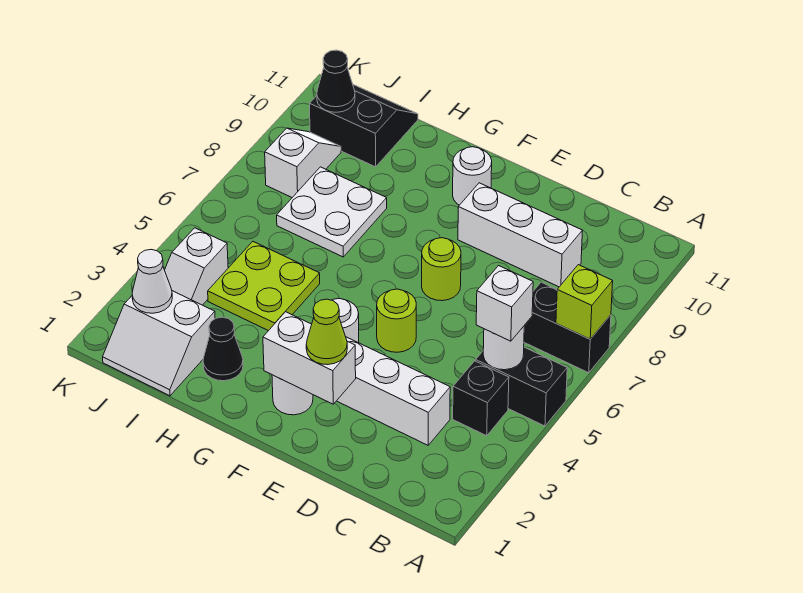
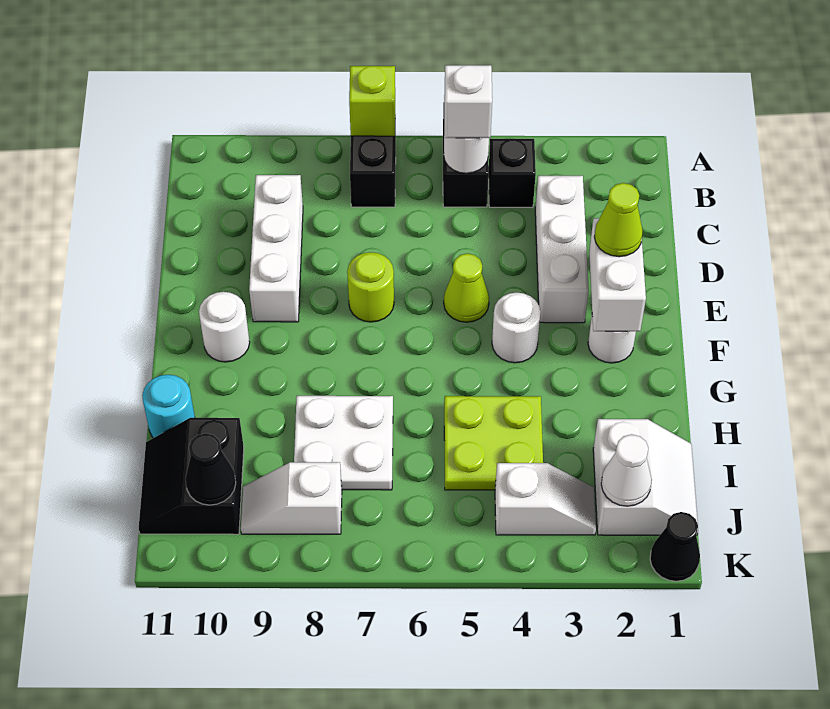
lime 1x1 round brick [377,289,416,352] -> lime 1x1 cone [444,253,489,322]
black 1x1 cone [203,317,243,381] -> black 1x1 cone moved to [650,512,700,581]
none -> cyan 1x1 round brick [142,375,195,438]

